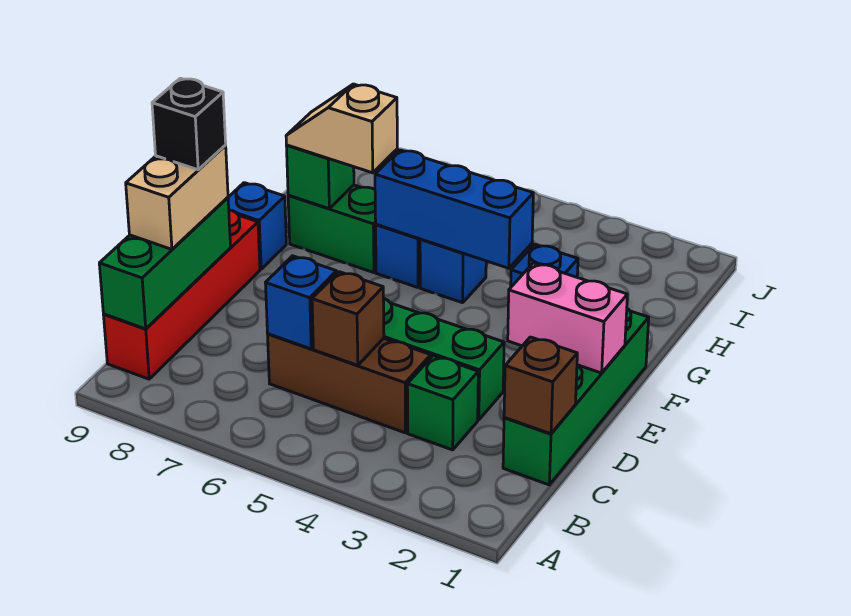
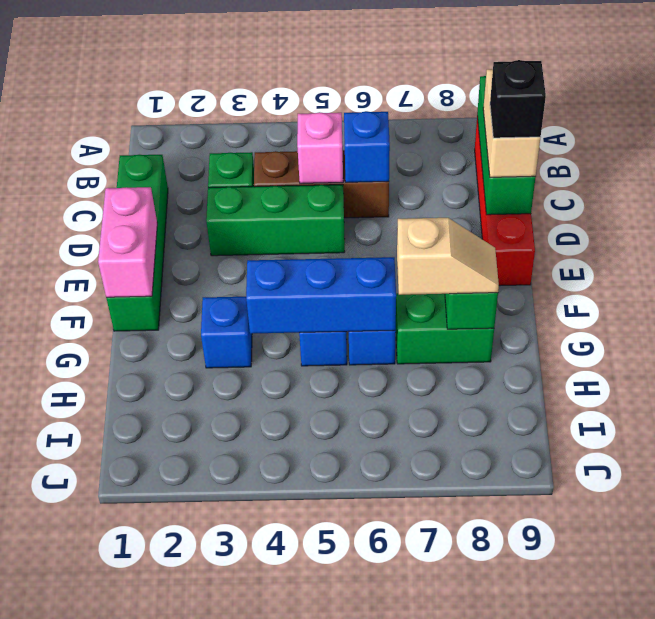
brown 1x1 brick [504,337,577,434] -> none
brown 1x1 brick [312,272,384,365] -> pink 1x1 brick [297,112,343,183]
pink 1x2 brick [508,263,627,373] -> pink 1x2 brick turned to [98,187,157,297]
blue 1x1 brick [228,183,286,269] -> none

